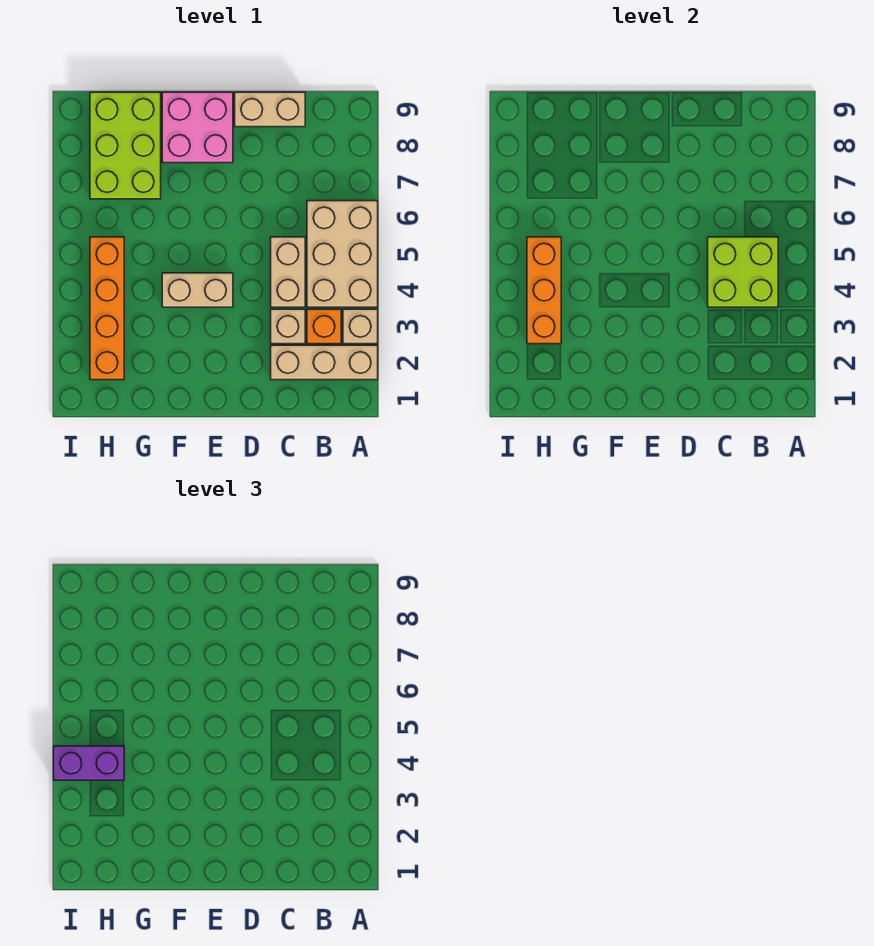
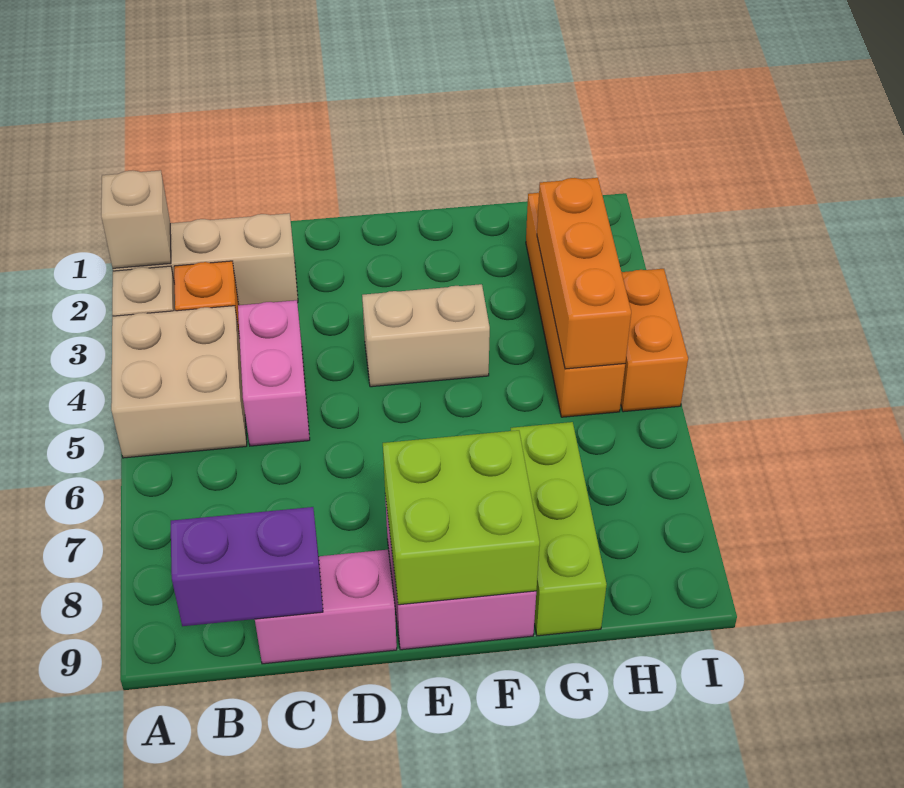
tan 2x3 brick [307,201,378,307] -> tan 2x2 brick [111,306,247,458]
lime 2x2 brick [708,237,778,307] -> lime 2x2 brick moved to [383,430,540,605]
tan 1x1 brick [271,309,305,344] -> tan 1x1 brick moved to [101,170,171,268]
tan 1x2 brick [271,237,305,307] -> pink 1x2 brick [238,300,310,446]
tan 1x2 brick [235,92,305,127] -> pink 1x2 brick [255,550,397,664]
lime 2x3 brick [90,92,161,199] -> lime 1x3 brick [511,422,607,636]
purple 1x2 brick [54,746,124,780] -> purple 1x2 brick moved to [171,507,323,626]
none -> orange 1x2 brick [621,269,688,412]

